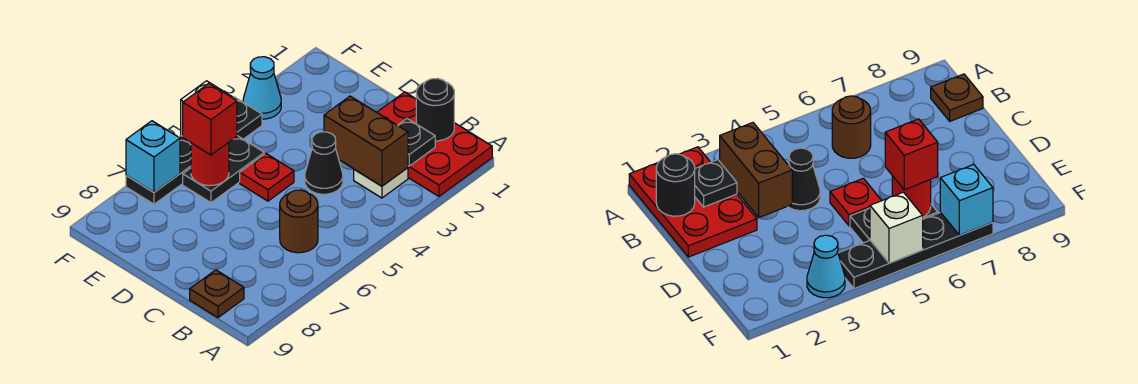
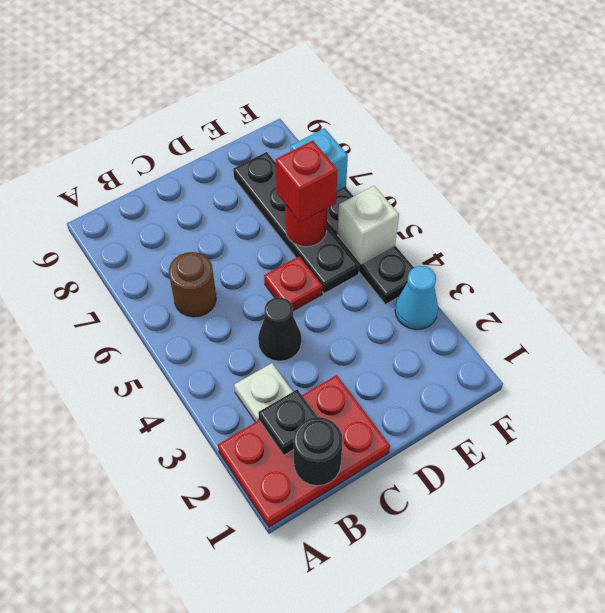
brown 1x2 brick [324,96,408,186] -> none
brown 1x1 plate [190,270,244,318] -> none
black 1x2 plate [183,136,264,203] -> black 1x4 plate [233,152,359,294]

